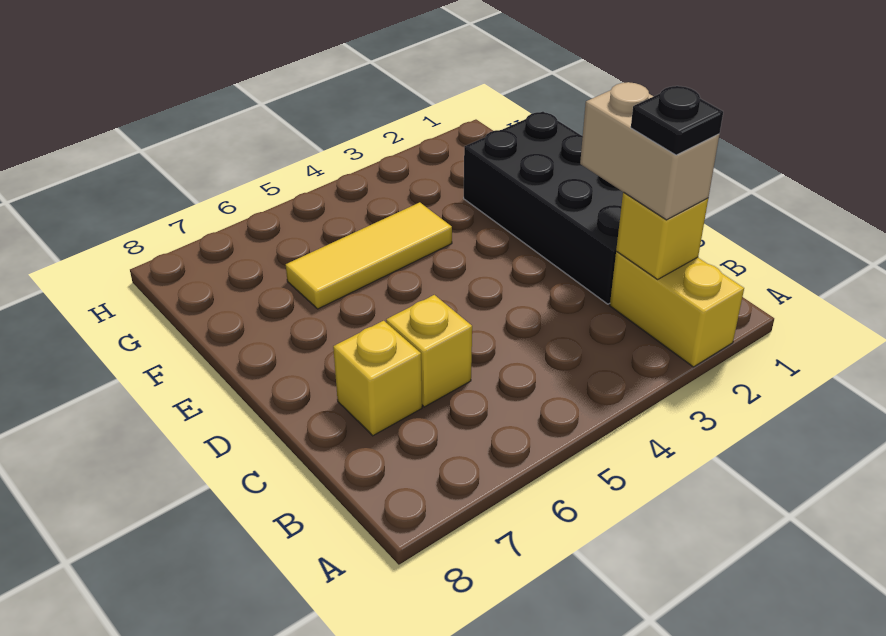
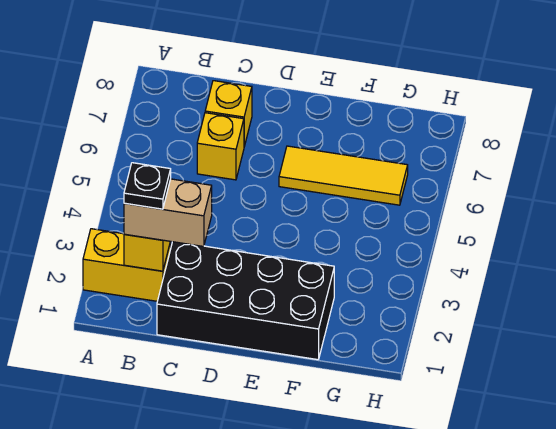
yellow 1x3 tile [286,202,452,309] -> yellow 1x3 tile turned to [279,146,408,205]

